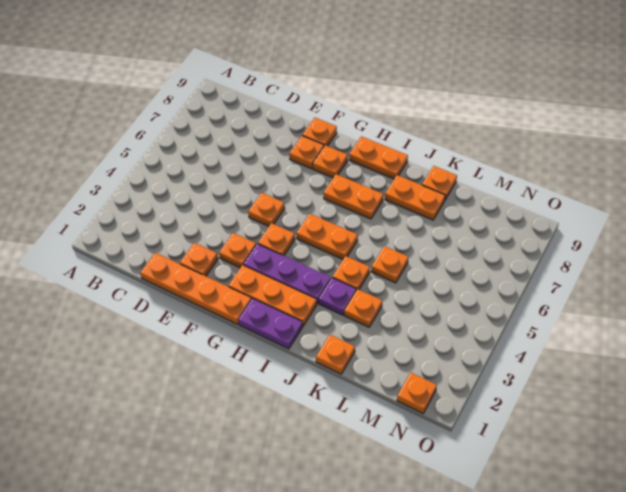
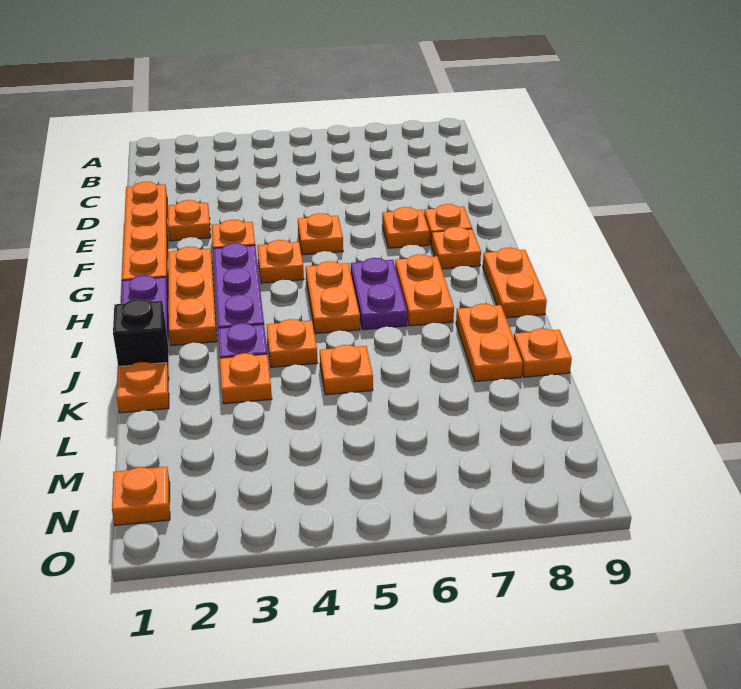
orange 1x1 plate [302,118,337,146] -> orange 1x1 plate moved to [382,207,429,248]
none -> purple 1x2 plate [351,258,407,330]
none -> black 1x1 brick [113,299,169,376]

